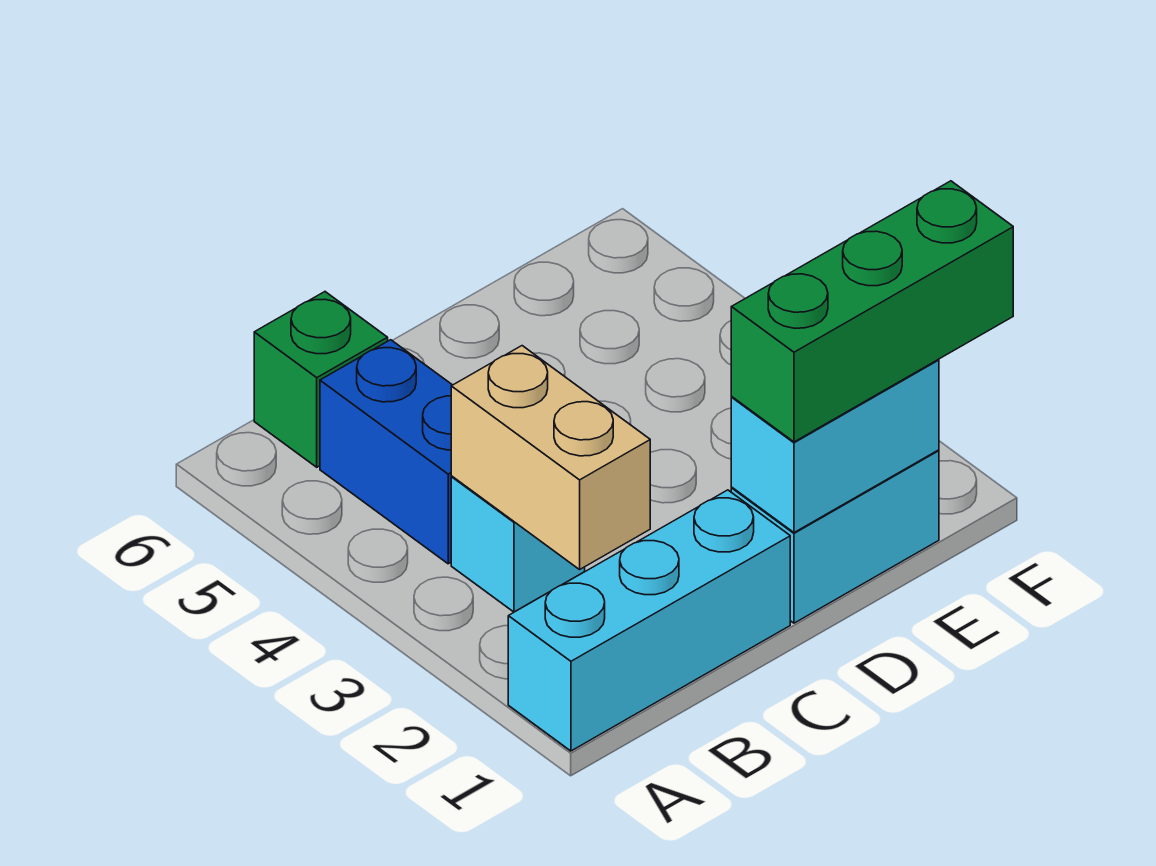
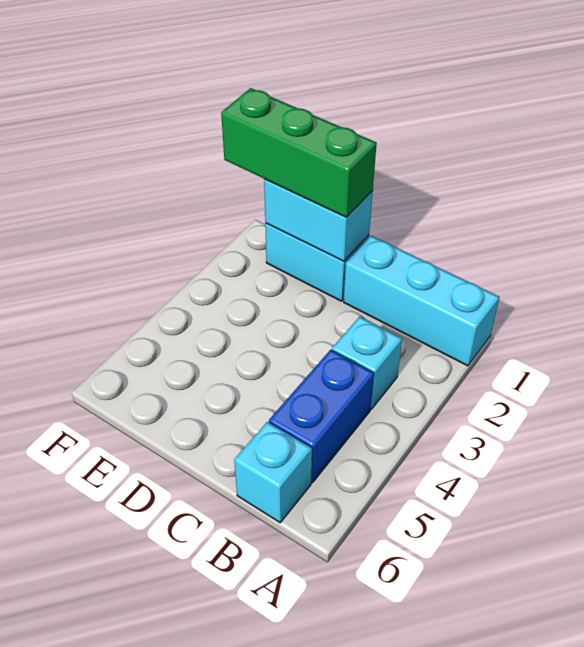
tan 1x2 brick [451,346,650,569] -> none
green 1x1 brick [254,292,388,467] -> cyan 1x1 brick [234,422,312,523]

